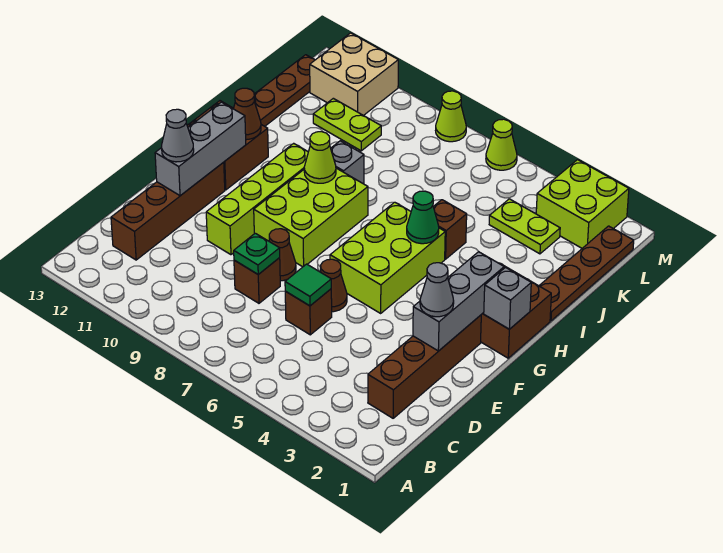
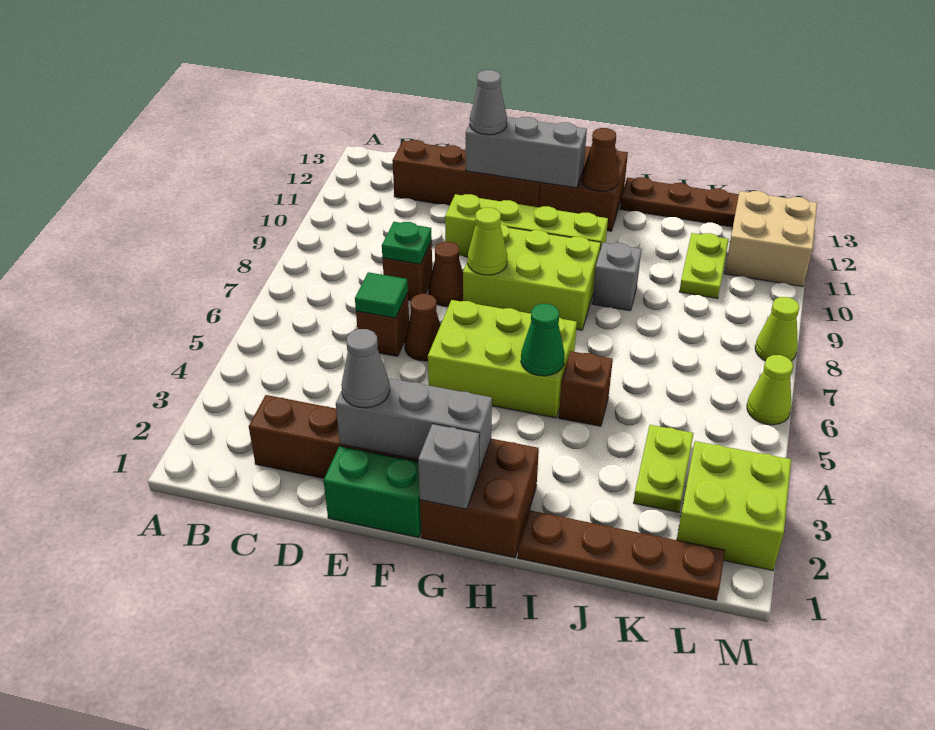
none -> green 1x2 brick [323,446,421,537]
lime 1x1 cone [304,132,336,183] -> lime 1x1 cone moved to [468,208,507,275]

